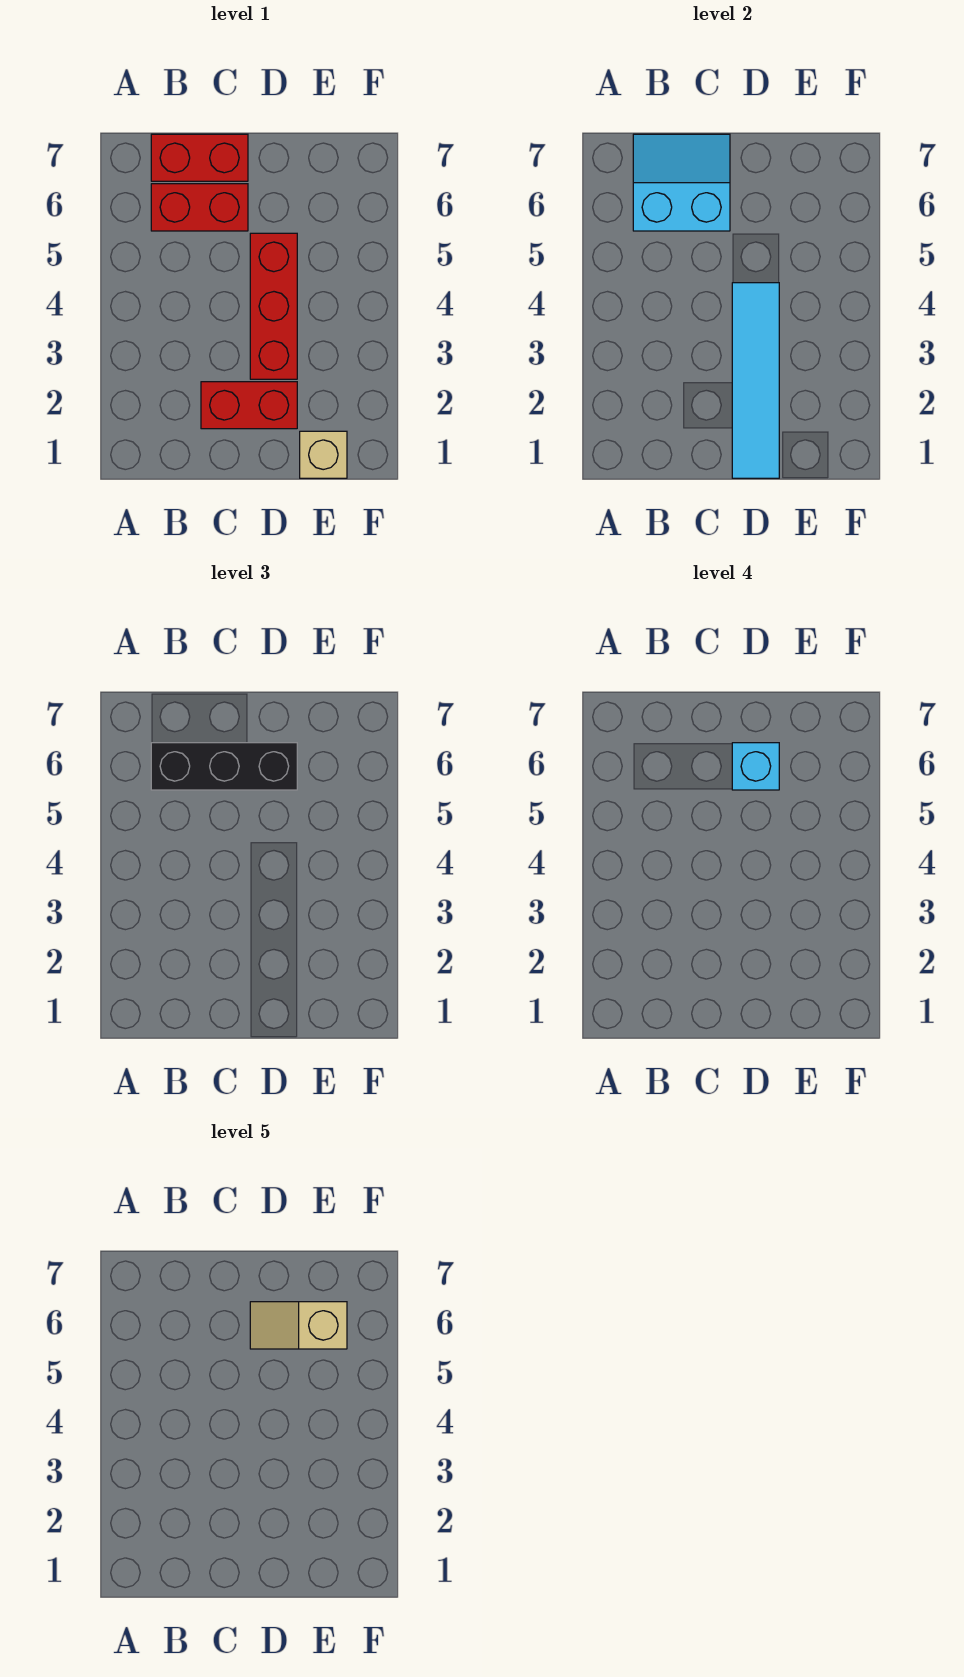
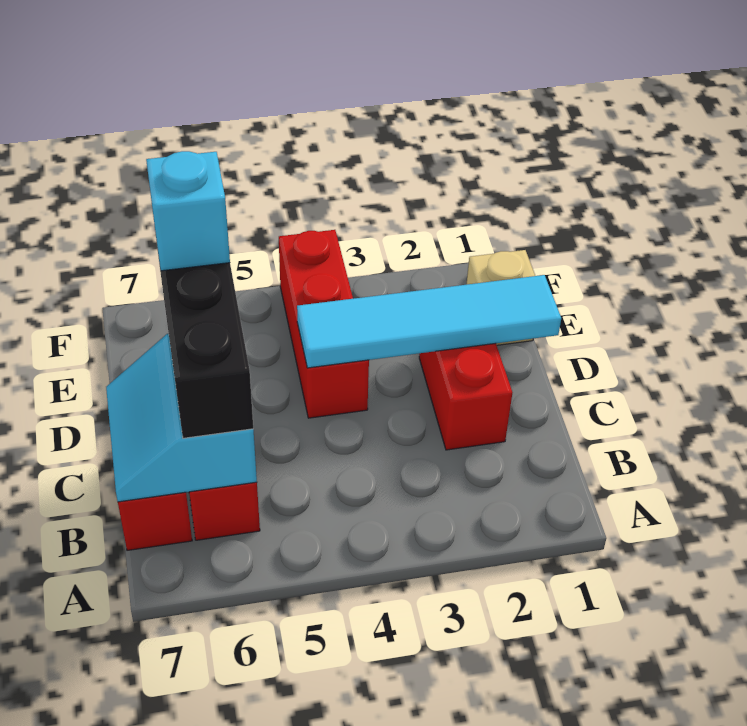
red 1x3 brick [250,233,297,379] -> red 1x3 brick turned to [279,230,369,418]
tan 1x2 slope [250,1302,347,1349] -> none

